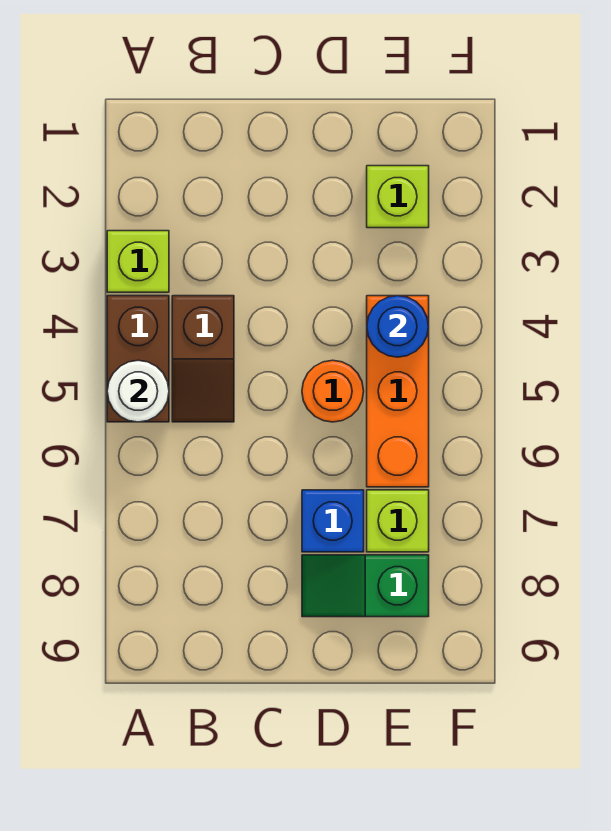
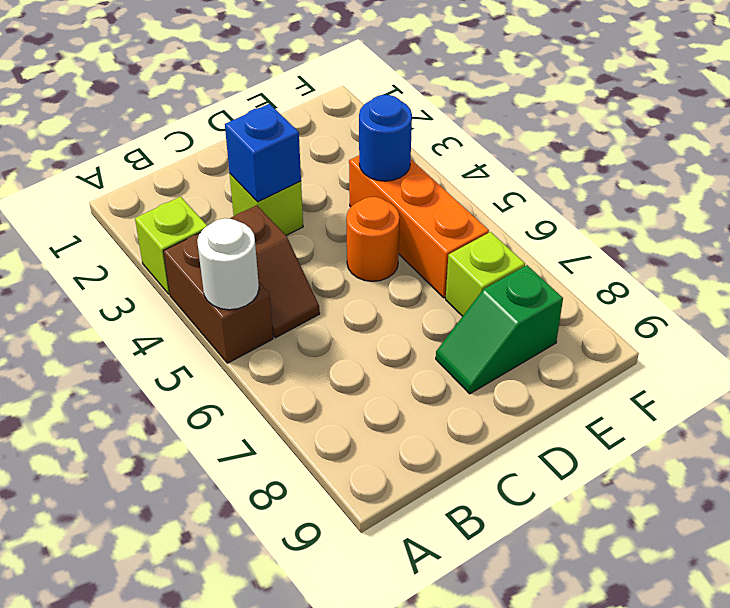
blue 1x1 brick [302,490,364,552] -> blue 1x1 brick moved to [225,104,301,202]
lime 1x1 brick [367,166,429,228] -> lime 1x1 brick moved to [230,174,303,235]

